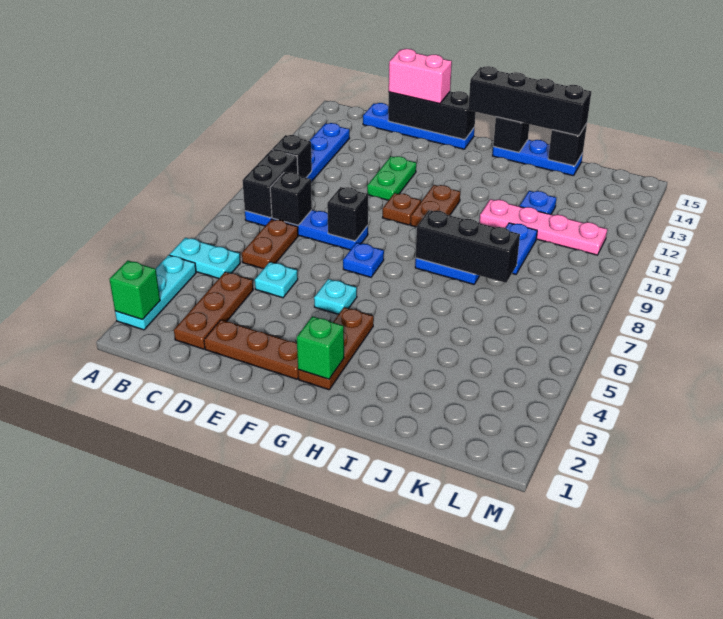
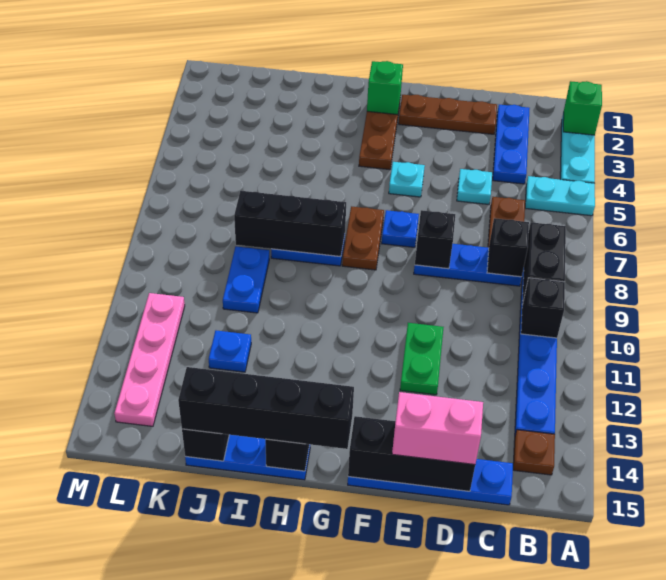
brown 1x3 plate [174,272,253,349] -> blue 1x3 plate [493,105,530,184]
brown 1x1 plate [383,193,421,225] -> brown 1x1 plate moved to [513,430,555,475]
brown 1x2 plate [411,185,460,227] -> brown 1x2 plate moved to [342,206,384,270]
pink 1x4 plate [479,199,607,255] -> pink 1x4 plate turned to [114,293,185,426]

